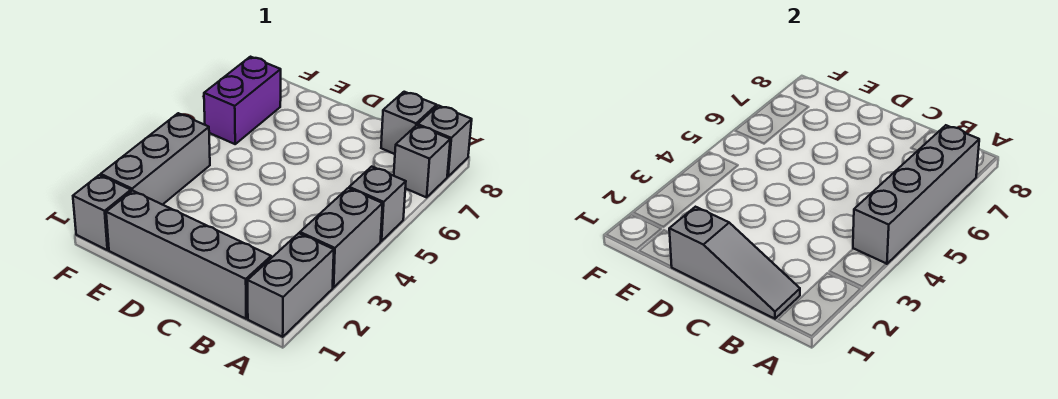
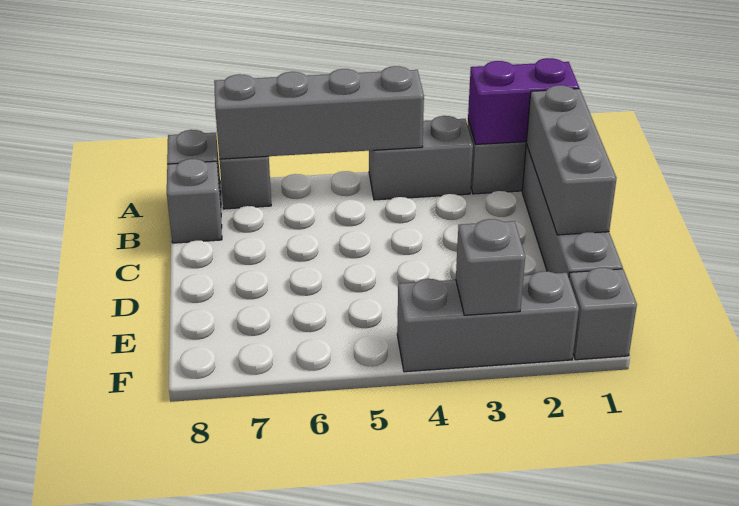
grey 1x1 brick [349,167,406,241] -> grey 1x1 brick moved to [456,219,525,315]
grey 1x3 slope [669,207,800,319] -> grey 1x3 brick [526,85,617,235]
purple 1x2 brick [204,57,281,144] -> purple 1x2 brick moved to [468,58,579,144]

